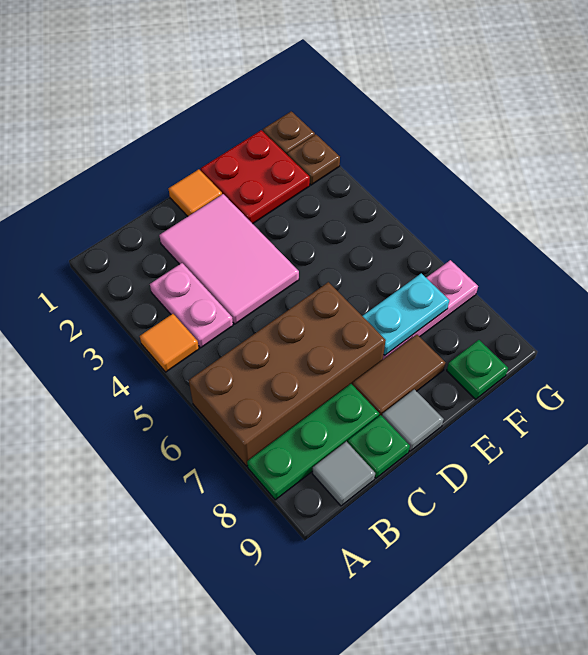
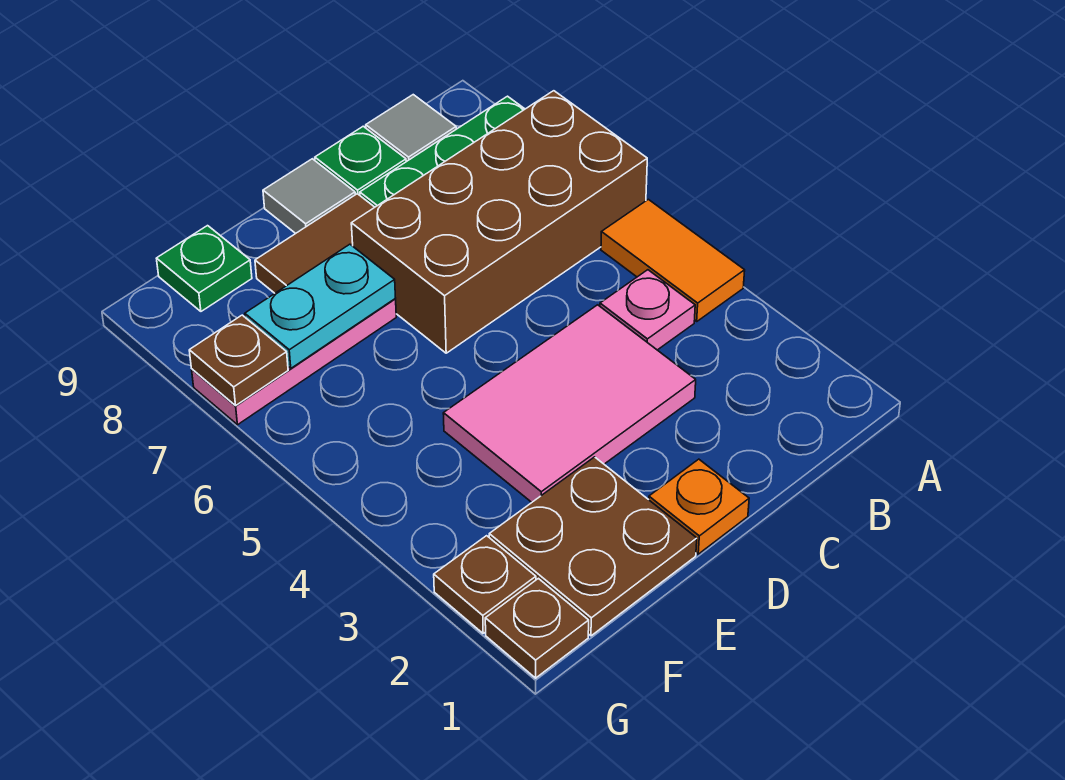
orange 1x1 tile [140,314,199,372] -> orange 1x2 tile [601,199,745,321]
pink 1x2 plate [150,263,233,348] -> pink 1x1 plate [600,270,695,350]
pink 2x3 tile [159,194,299,324] -> pink 2x3 tile turned to [443,305,696,502]
orange 1x1 tile [169,169,222,216] -> orange 1x1 plate [649,459,749,554]
red 2x2 plate [201,130,310,224] -> brown 2x2 plate [489,457,697,636]
none -> brown 1x1 plate [189,315,288,405]

